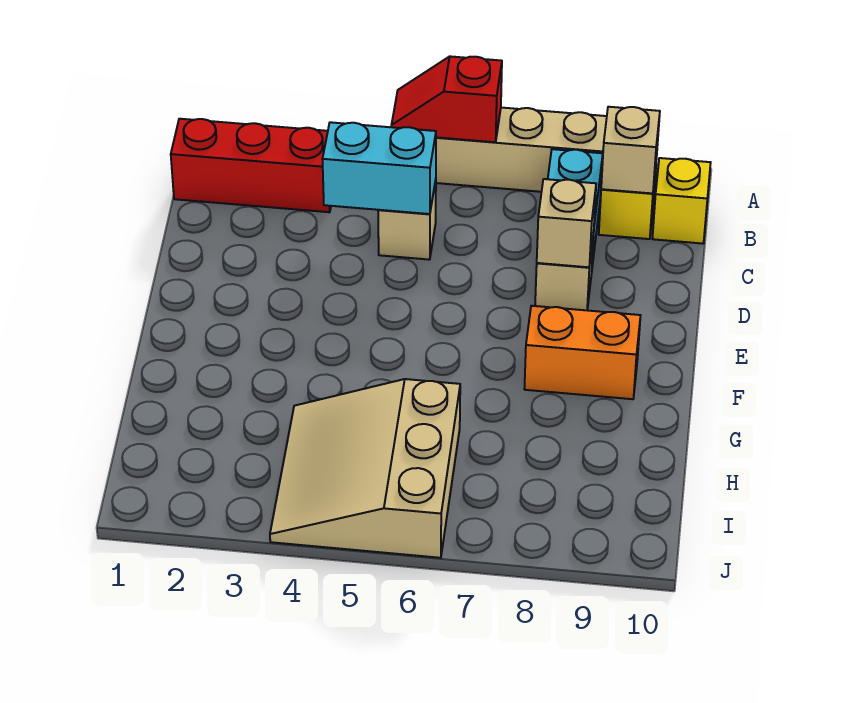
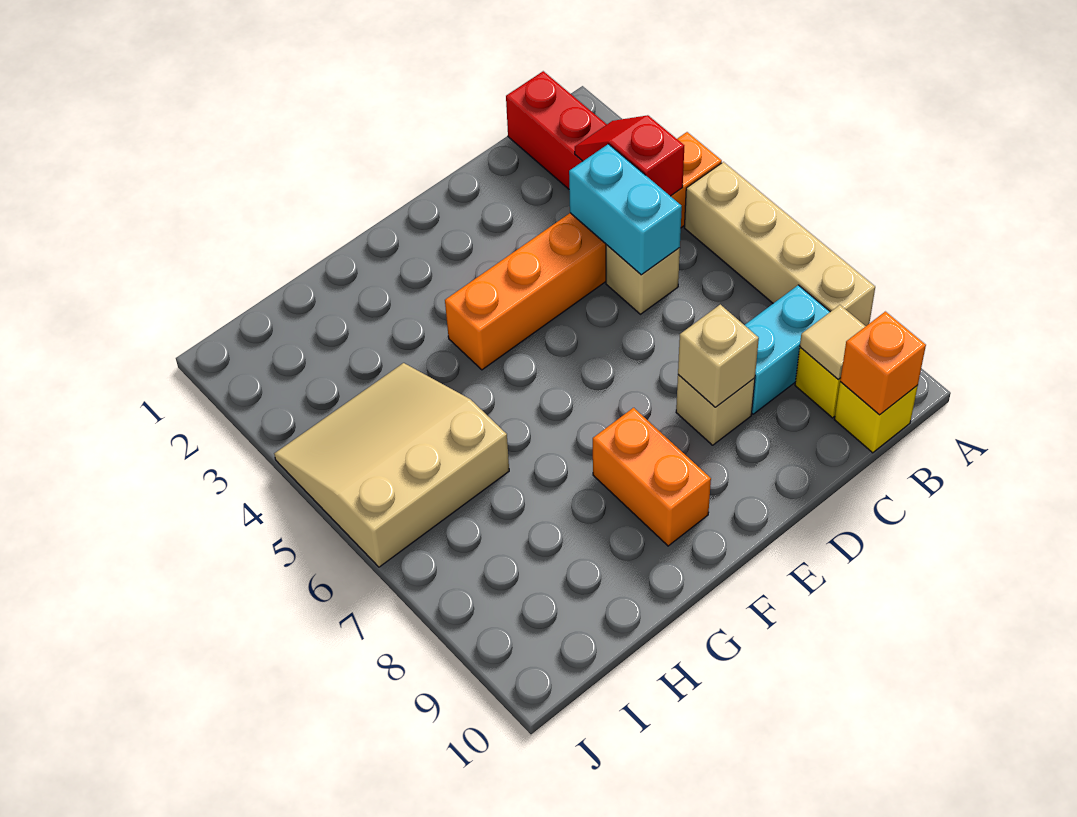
none -> orange 1x6 brick [445,132,722,370]
red 1x2 slope [391,56,502,142] -> red 1x2 slope moved to [575,115,684,196]
tan 1x1 brick [601,107,660,193] -> tan 1x1 tile [800,305,866,379]
none -> orange 1x1 brick [840,312,926,415]

